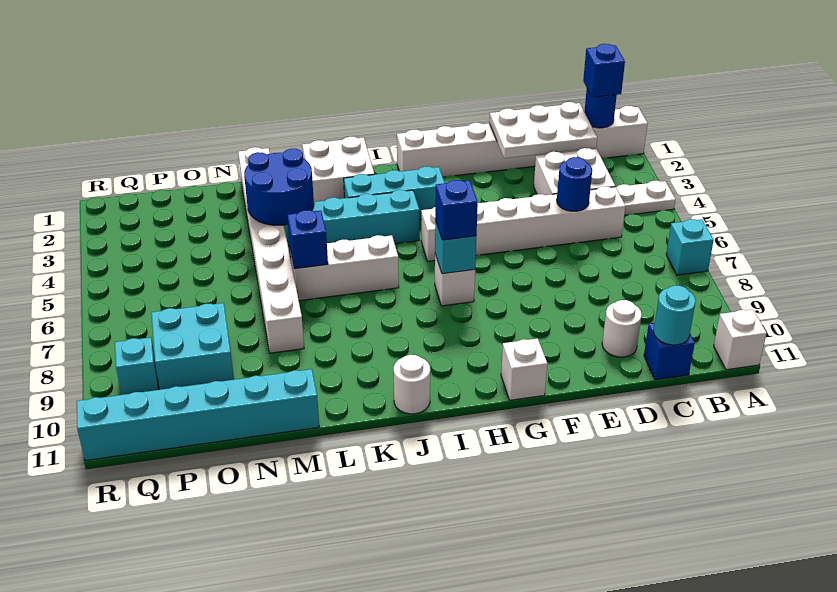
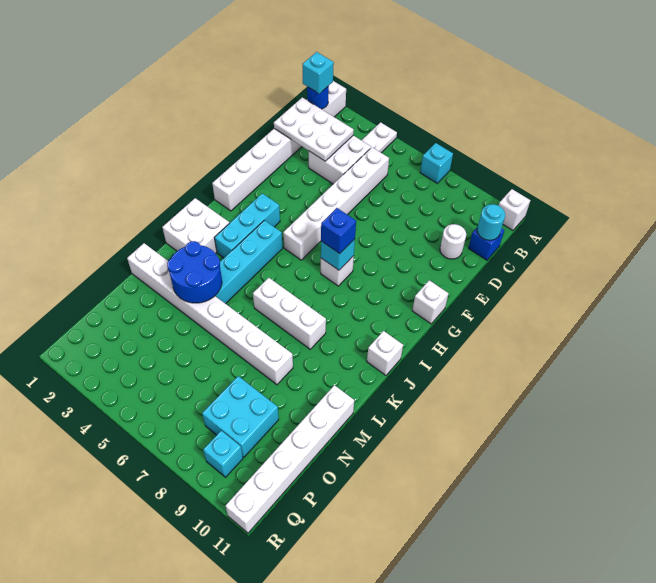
blue 1x1 brick [583,44,625,97] -> cyan 1x1 brick [303,52,334,94]
white 2x3 plate [489,102,597,158] -> white 2x3 plate turned to [274,97,354,161]
blue 1x1 round brick [557,157,592,211] -> none
white 1x3 brick [290,235,399,301] -> white 1x3 brick turned to [253,278,326,349]
white 1x1 round brick [394,355,430,414] -> white 1x1 brick [367,331,403,375]
blue 1x1 brick [287,210,328,269] -> none
cyan 1x6 brick [77,369,319,461] -> white 1x6 brick [226,385,354,533]

